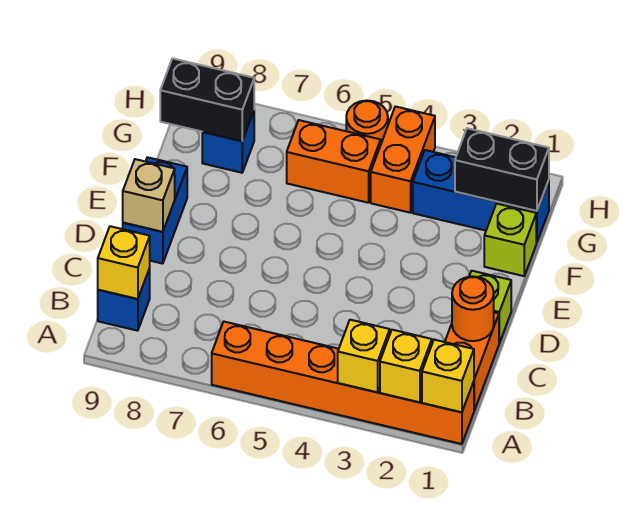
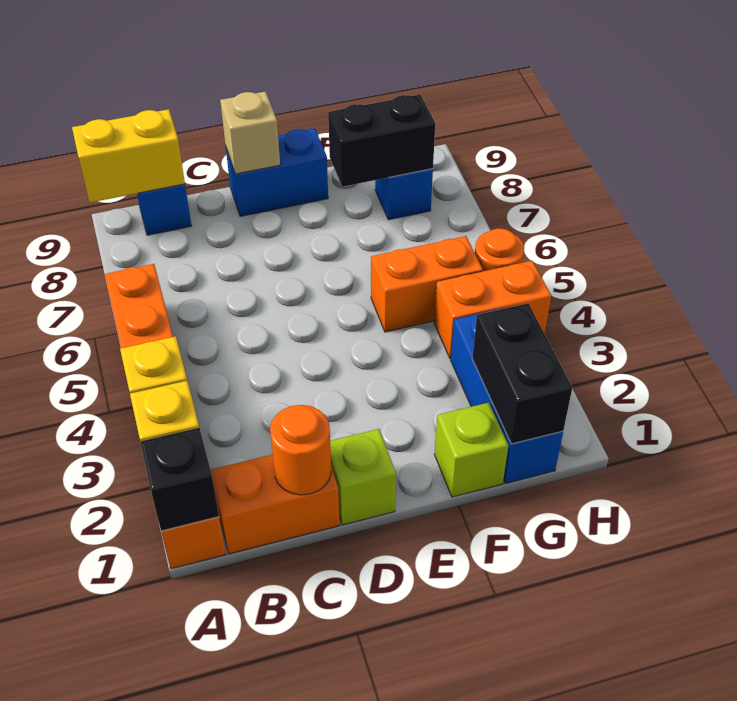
yellow 1x1 brick [422,340,474,412] -> black 1x1 brick [140,428,219,531]
yellow 1x1 brick [98,226,150,299] -> yellow 1x2 brick [72,109,185,203]
orange 1x2 brick [287,120,381,203] -> orange 1x2 brick turned to [371,236,483,332]
black 1x2 brick [160,58,254,141] -> black 1x2 brick turned to [328,95,435,187]

